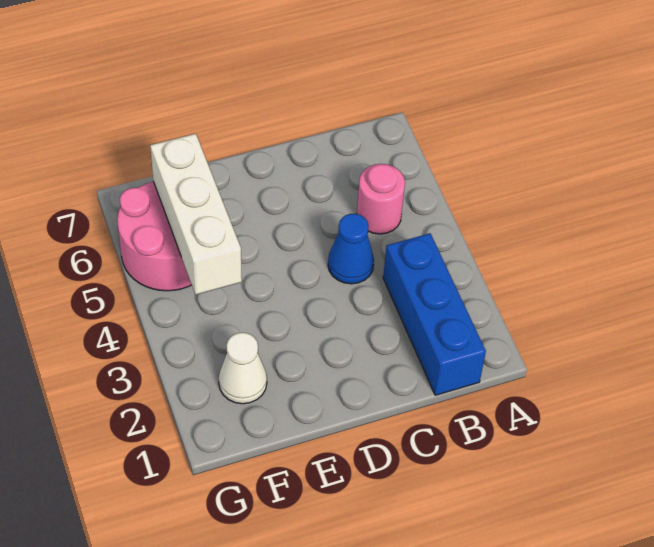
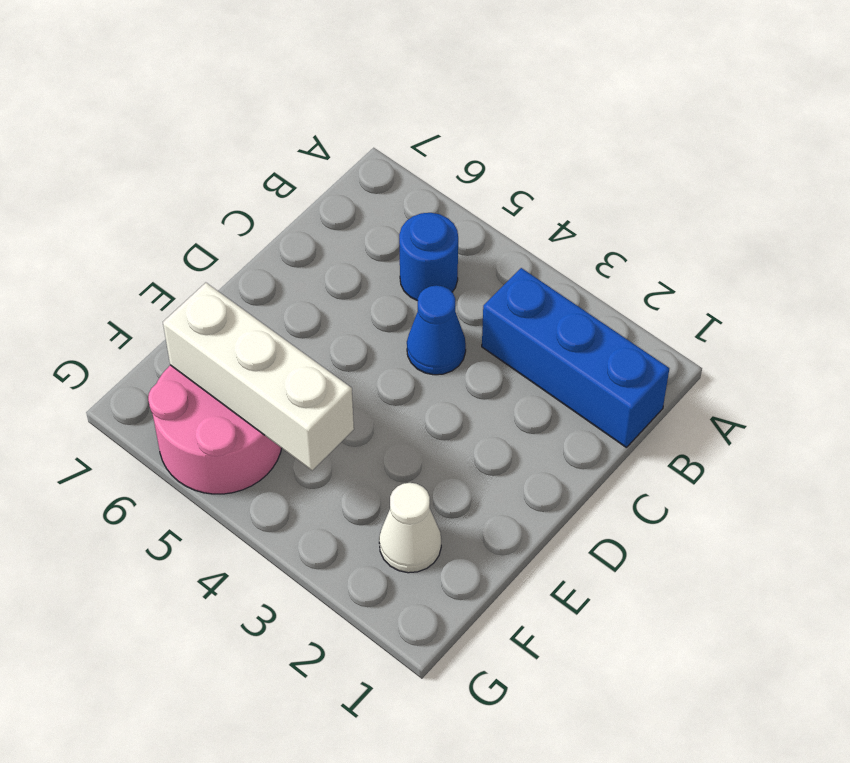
pink 1x1 round brick [357,164,405,234] -> blue 1x1 round brick [399,213,458,301]

